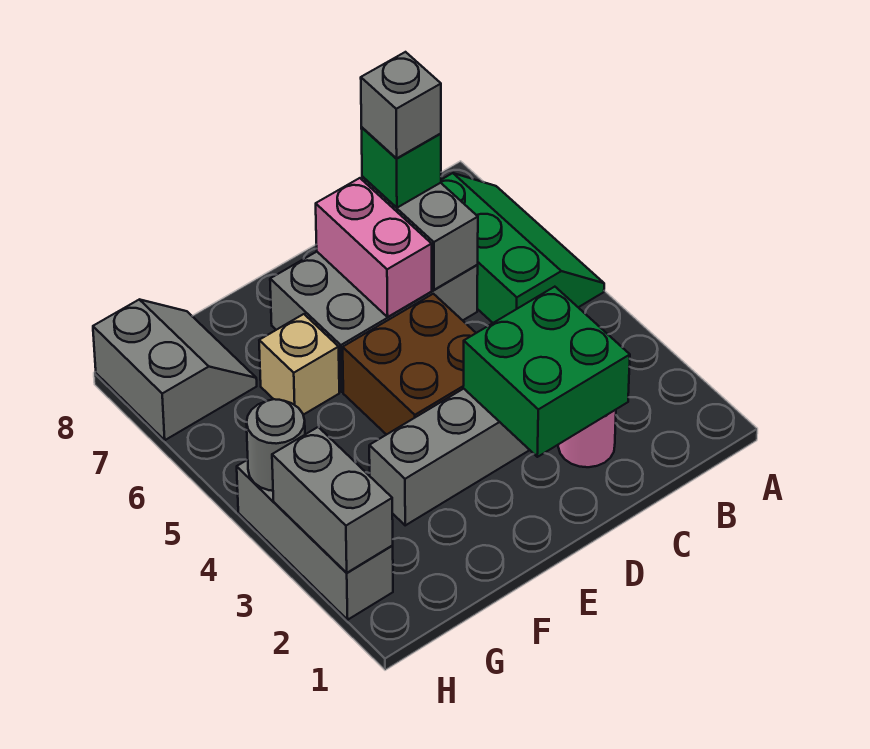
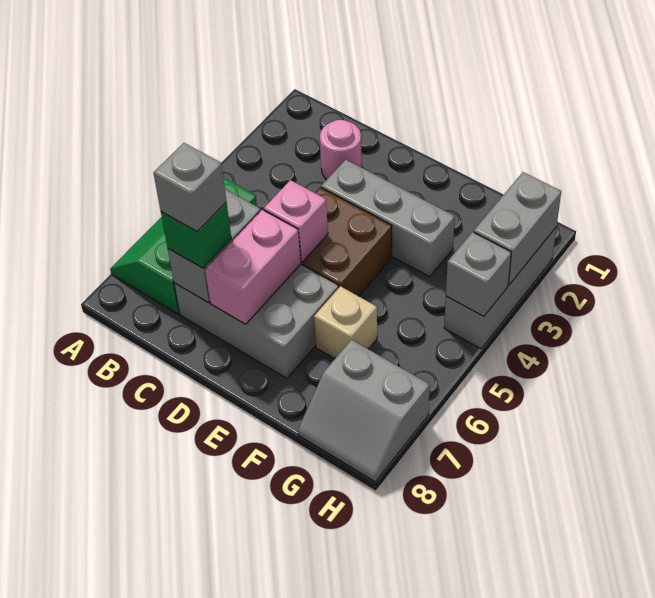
green 2x2 brick [463,287,630,457] -> none
none -> pink 1x1 brick [264,180,328,262]
grey 2x2 slope [93,300,257,440] -> grey 2x2 slope turned to [298,340,430,482]
grey 1x1 round brick [246,399,305,491] -> grey 1x1 brick [446,232,511,317]

